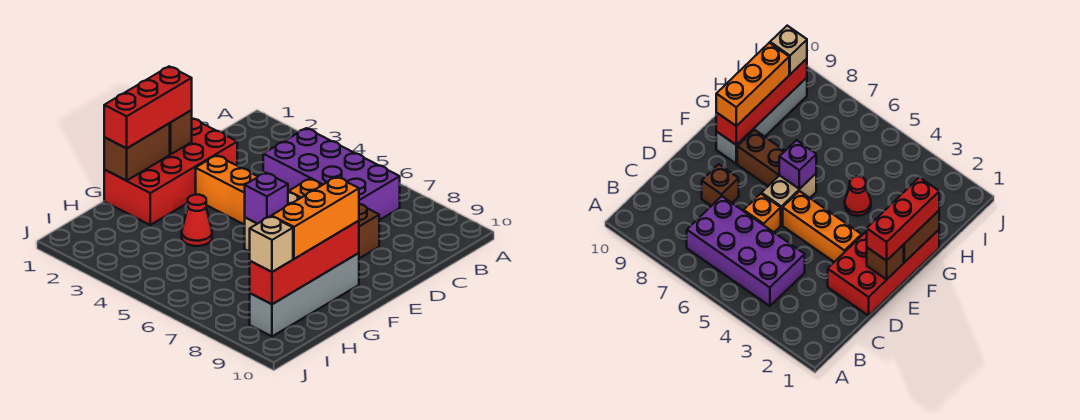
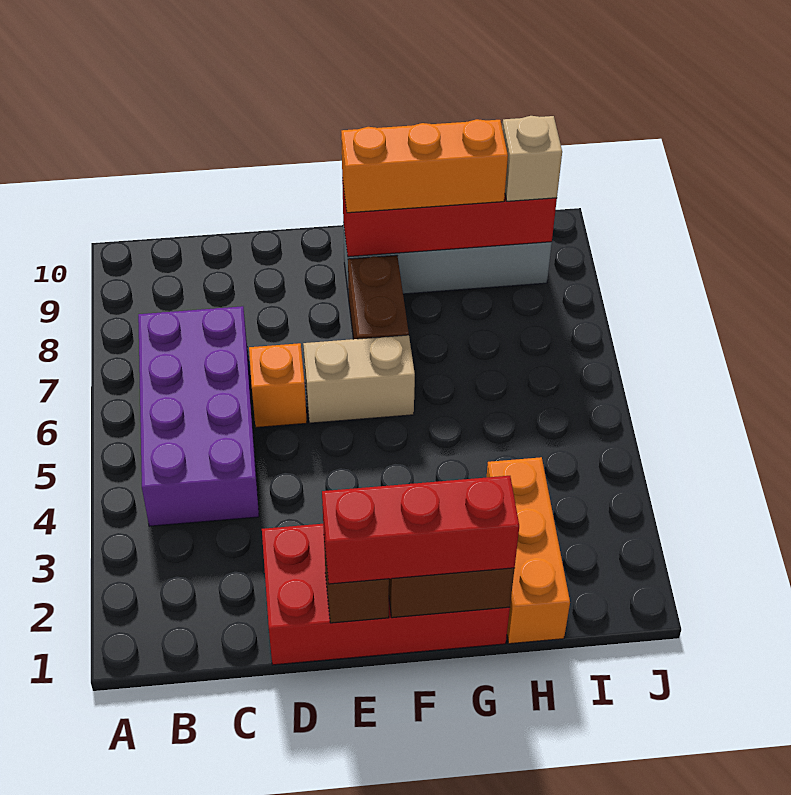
brown 1x1 brick [359,204,379,258] -> none
orange 1x3 brick [196,155,258,225] -> orange 1x3 brick moved to [487,457,570,644]
purple 1x1 brick [245,173,288,224] -> none
red 1x1 cone [182,195,212,246] -> none

